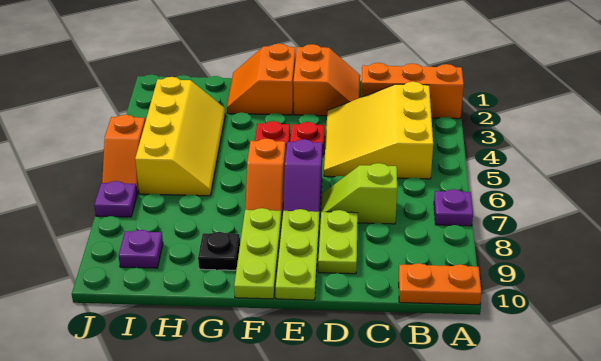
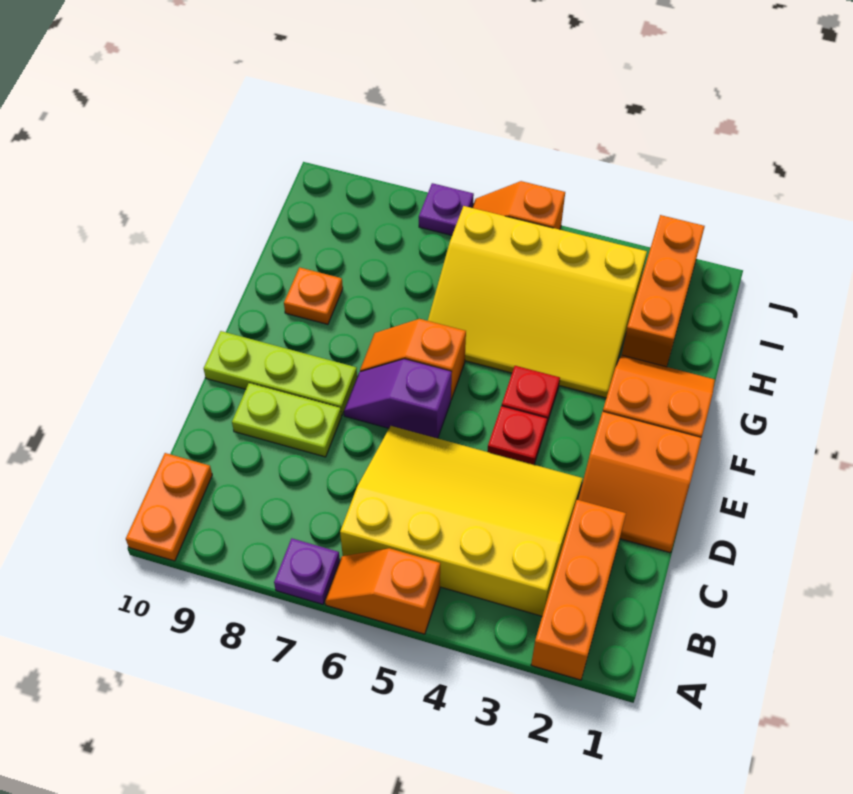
none -> orange 1x2 slope [325,548,440,634]
yellow 3x3 slope [324,82,433,179] -> yellow 3x4 slope [340,426,583,616]
lime 1x2 slope [322,163,397,224] -> none
lime 1x3 plate [234,208,281,299] -> none
black 1x1 plate [198,232,240,270] -> orange 1x1 plate [284,267,343,324]
none -> orange 1x3 brick [622,215,705,367]
yellow 2x4 slope [135,77,225,196] -> yellow 3x4 slope [428,206,647,398]
purple 1x1 plate [119,230,163,268] -> none

